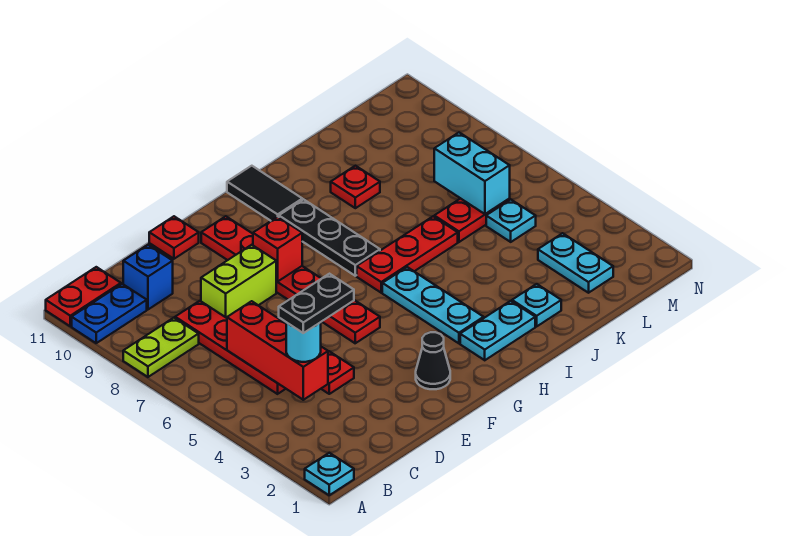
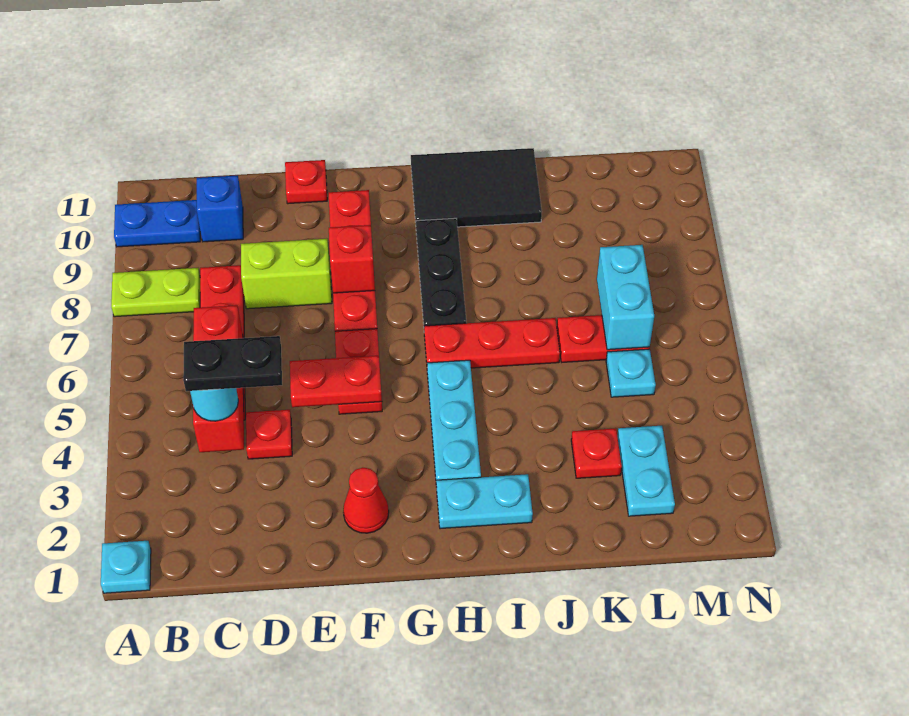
red 1x2 plate [46,267,121,326] -> red 1x2 plate moved to [290,356,382,407]
black 1x1 cone [416,332,450,389] -> red 1x1 cone [343,468,389,533]
black 1x2 tile [227,166,302,221] -> black 2x3 tile [411,148,542,227]
cyan 1x1 plate [512,284,561,326] -> none
red 1x1 plate [331,166,380,208] -> red 1x1 plate moved to [571,428,622,478]

